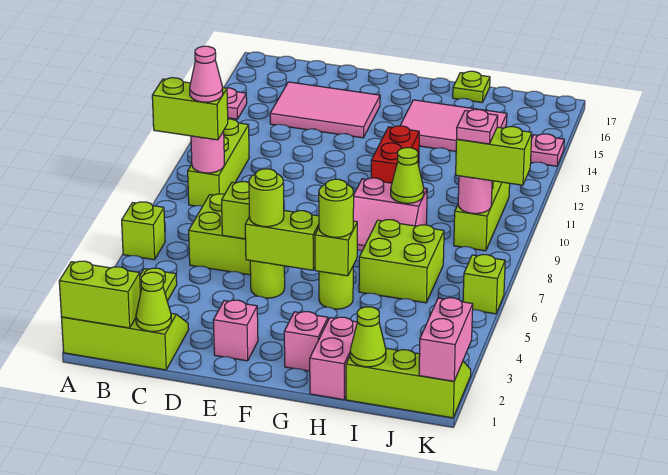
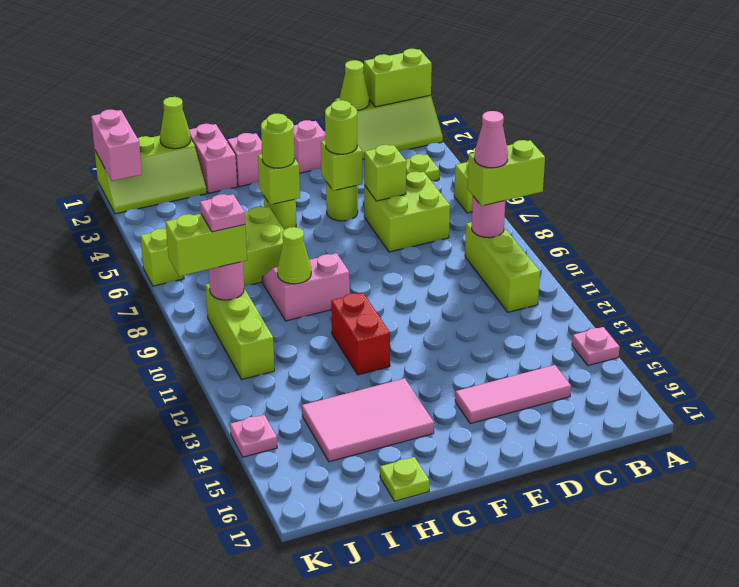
pink 2x3 tile [270,82,380,138] -> pink 1x3 tile [455,365,571,424]
lime 1x2 brick [245,211,319,270] -> lime 1x1 brick [321,141,362,191]

